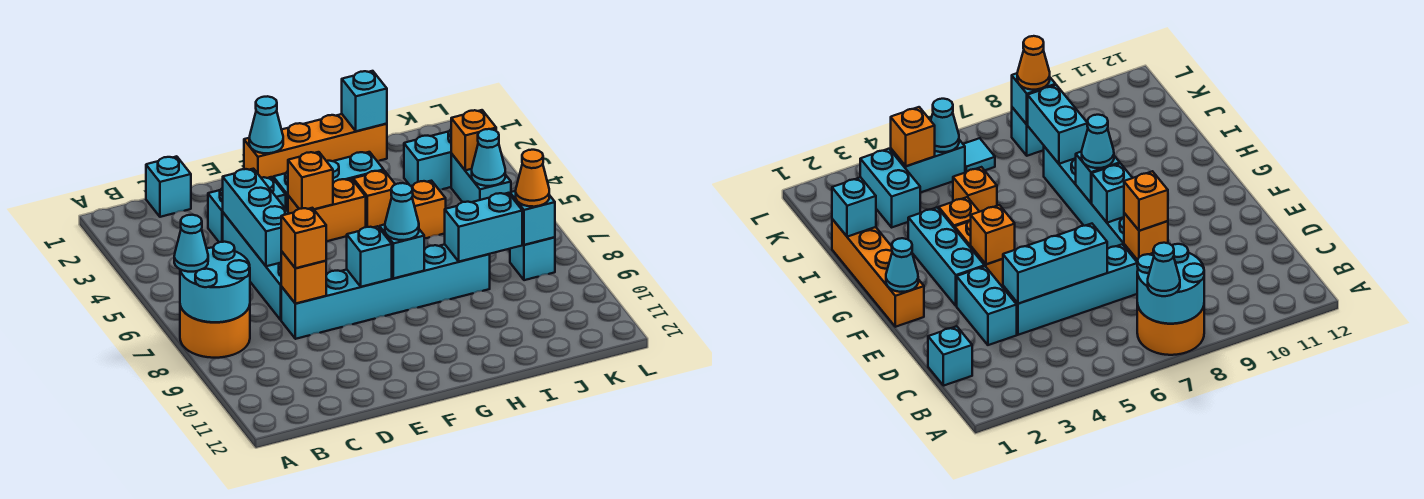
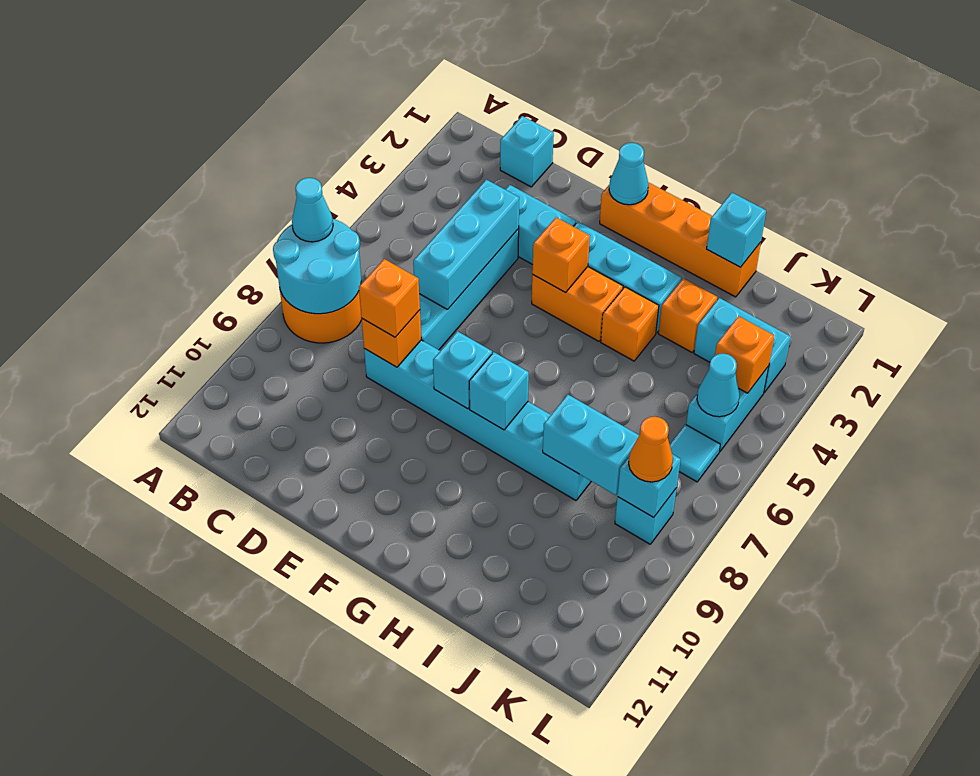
cyan 1x1 cone [385,183,419,240] -> none
orange 1x1 brick [411,181,446,239] -> orange 1x1 brick moved to [659,278,717,352]

